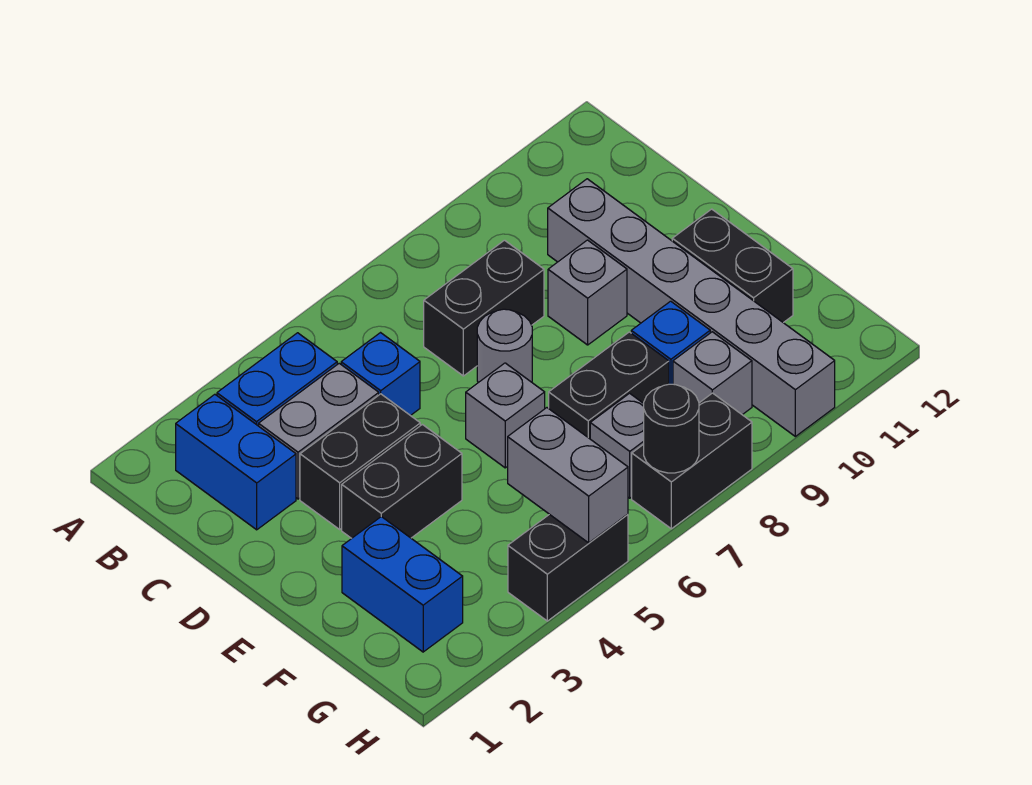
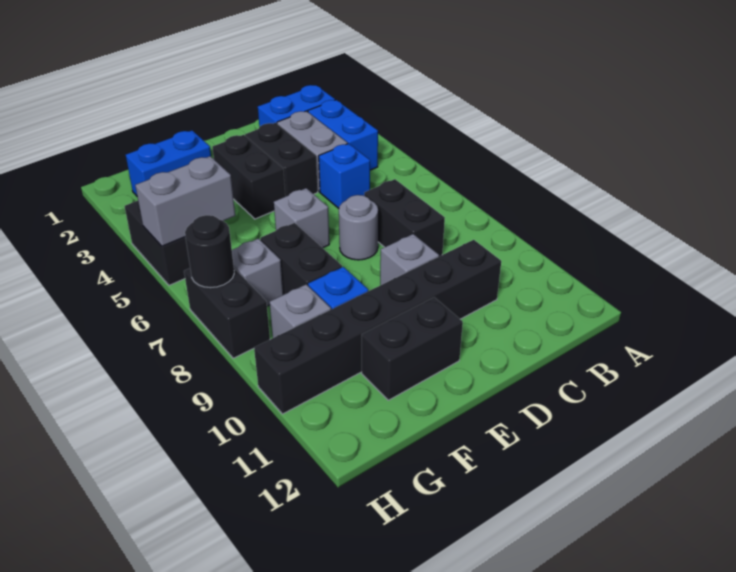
grey 1x6 brick [548,179,835,436] -> black 1x6 brick [254,240,501,414]

